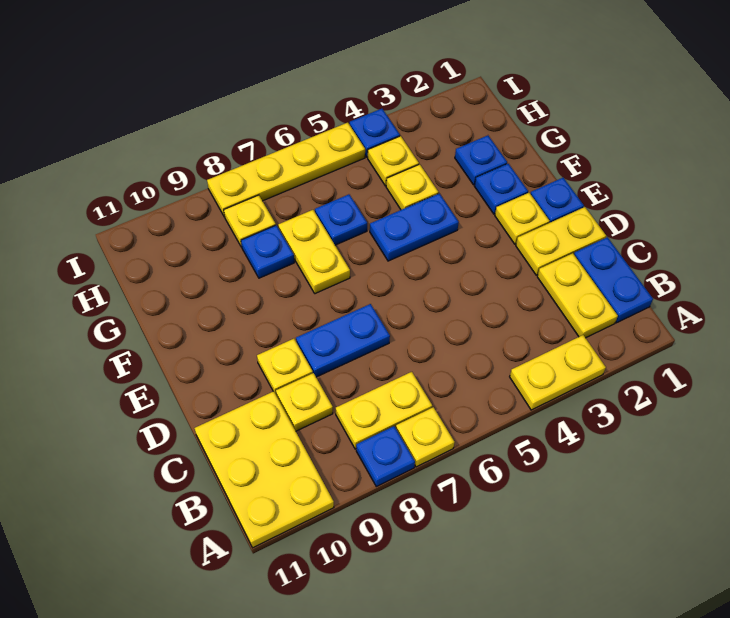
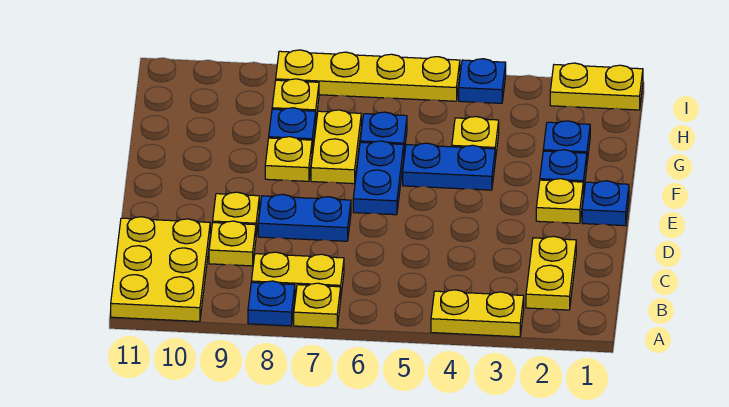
blue 1x2 plate [574,237,653,323] -> blue 1x2 plate moved to [353,141,404,215]
yellow 1x2 plate [516,207,606,275] -> yellow 1x2 plate moved to [550,63,643,110]
yellow 1x1 plate [368,136,419,186] -> yellow 1x1 plate moved to [265,137,312,181]

